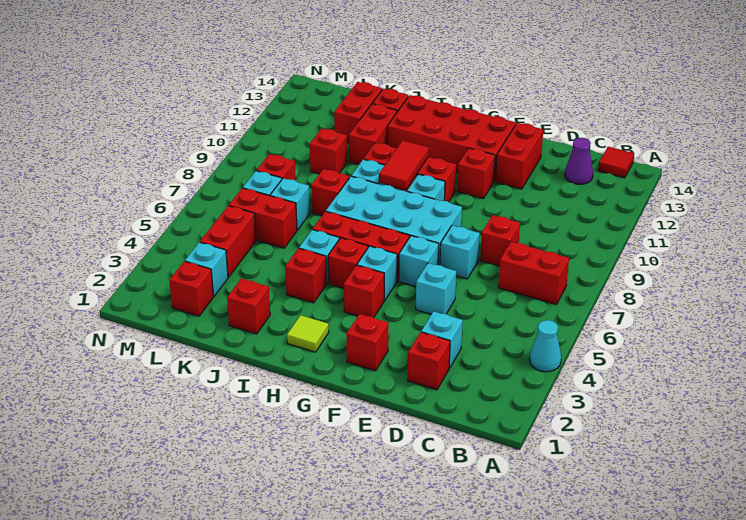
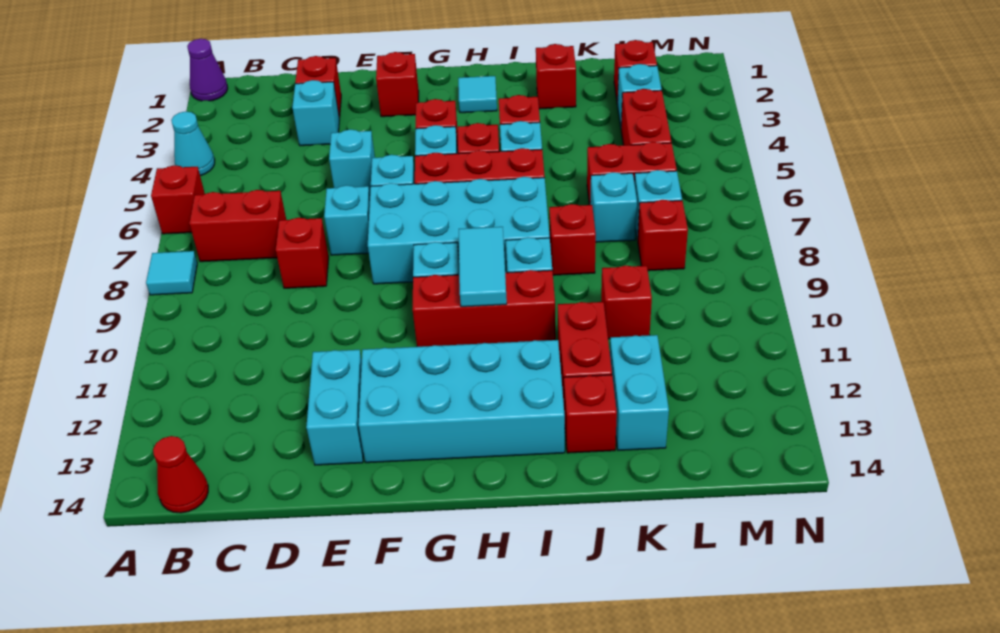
none -> cyan 1x1 tile [146,251,197,295]
red 1x1 tile [598,147,634,178] -> red 1x1 cone [153,436,208,513]
purple 1x1 cone [565,138,593,184] -> purple 1x1 cone moved to [187,39,228,101]
red 1x2 brick [495,123,543,189] -> cyan 1x2 brick [306,350,363,465]
red 1x1 brick [457,148,495,199] -> red 1x1 brick moved to [151,165,205,234]
red 2x4 brick [387,95,516,181] -> cyan 2x4 brick [358,340,565,463]
lime 1x1 tile [287,315,329,352] -> cyan 1x1 tile [458,76,497,113]
red 1x2 tile [379,140,429,190] -> cyan 1x2 tile [459,227,507,307]
red 1x2 brick [334,82,382,143] -> cyan 1x2 brick [610,335,669,450]

